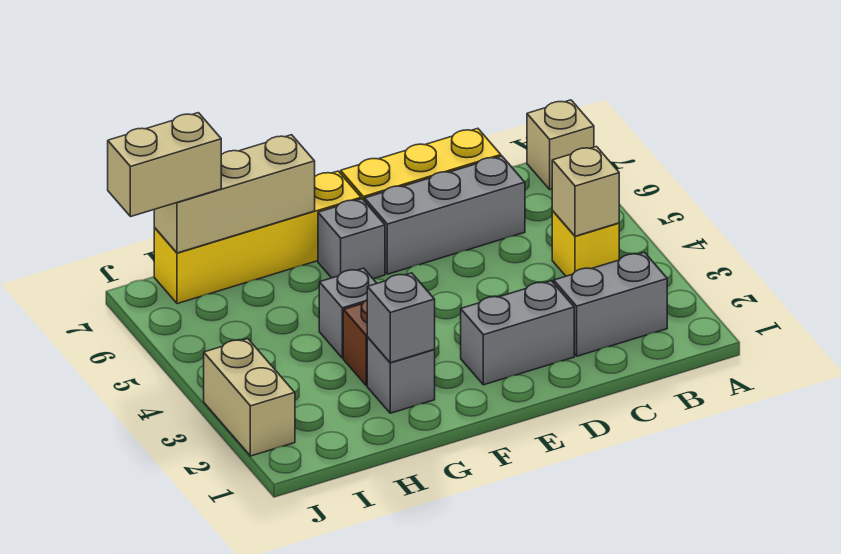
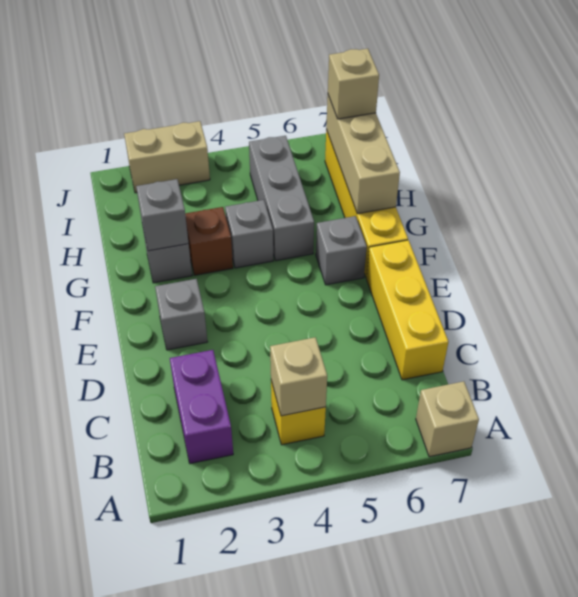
grey 1x2 brick [554,252,667,356] -> purple 1x2 brick [170,350,233,464]
grey 1x3 brick [365,156,525,274] -> grey 1x3 brick moved to [249,136,314,261]
grey 1x2 brick [461,281,574,385] -> grey 1x1 brick [155,279,208,350]
tan 1x2 brick [108,113,221,217] -> tan 1x1 brick [328,49,379,119]

